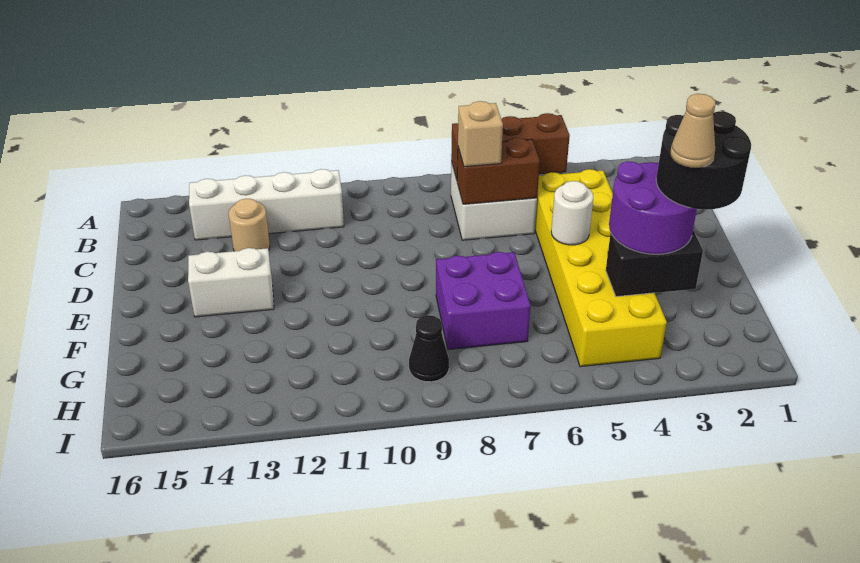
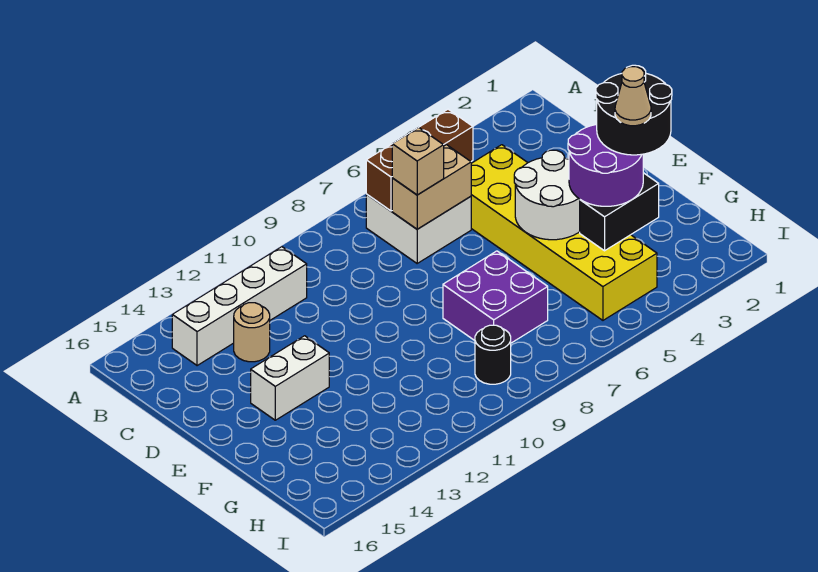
brown 1x2 brick [457,138,540,204] -> tan 1x2 brick [392,145,471,229]
white 1x1 round brick [551,181,593,245] -> white 2x2 round brick [514,150,580,240]
black 1x1 cone [409,315,449,382] -> black 1x1 round brick [475,325,511,384]

